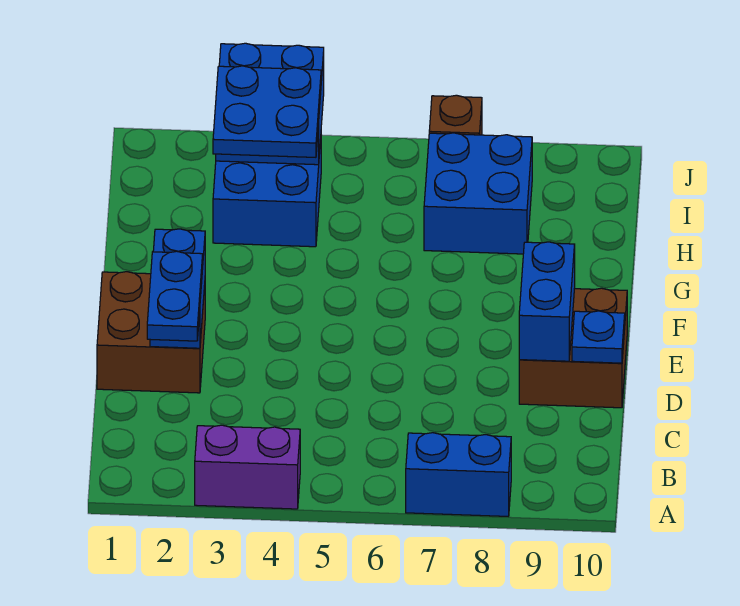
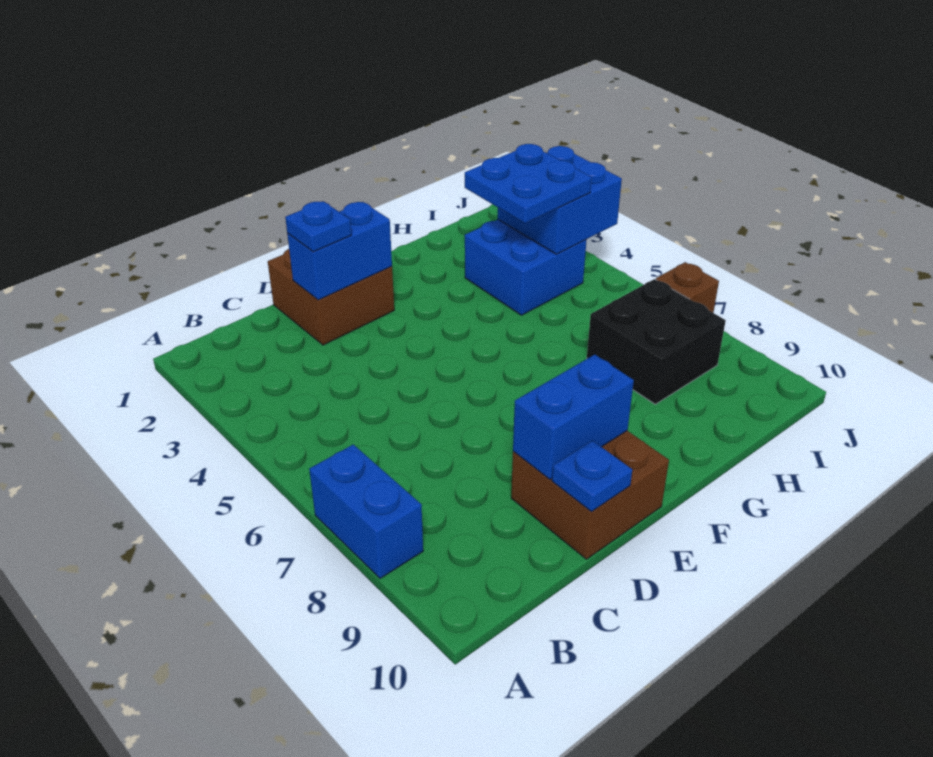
purple 1x2 brick [195,425,300,509] -> none
blue 1x2 plate [147,251,203,341] -> blue 1x1 plate [285,201,351,252]
blue 2x2 brick [424,133,532,254] -> black 2x2 brick [587,279,726,404]

